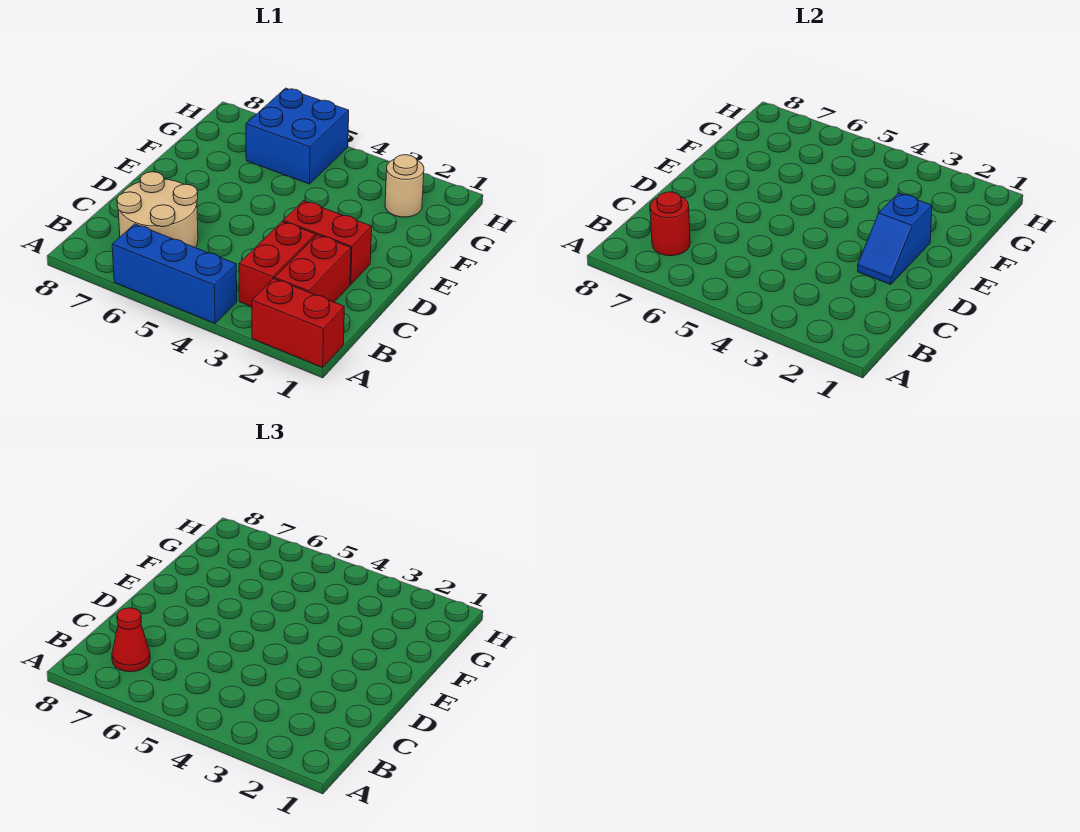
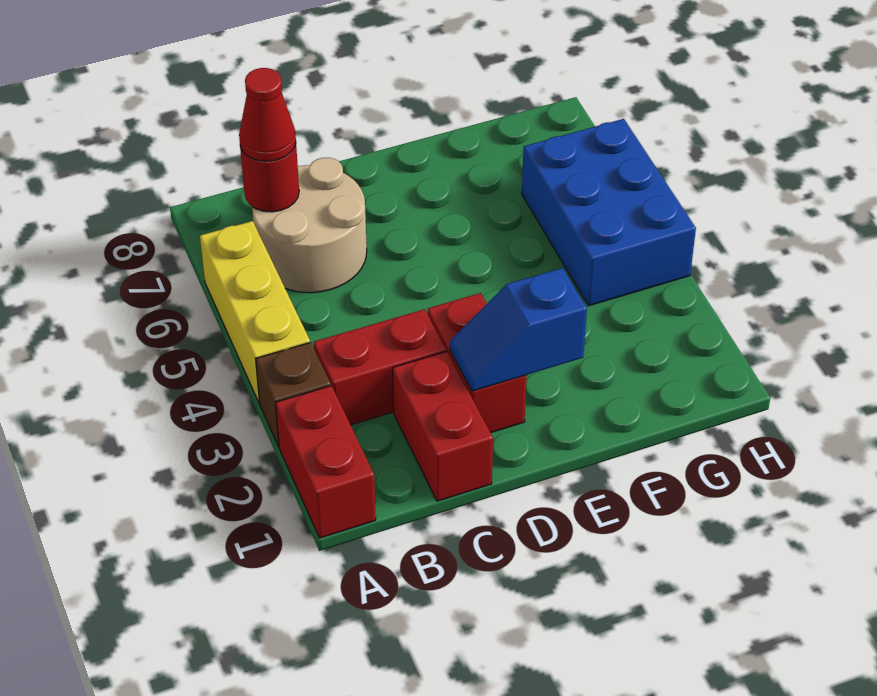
none -> brown 1x1 brick [256,342,331,447]
blue 1x3 brick [112,224,237,323] -> yellow 1x3 brick [200,221,310,403]
red 1x2 brick [275,235,351,302] -> red 1x2 brick turned to [393,351,493,501]
tan 1x1 round brick [385,155,424,217] -> none
blue 2x2 brick [246,88,349,184] -> blue 2x3 brick [522,119,696,306]

